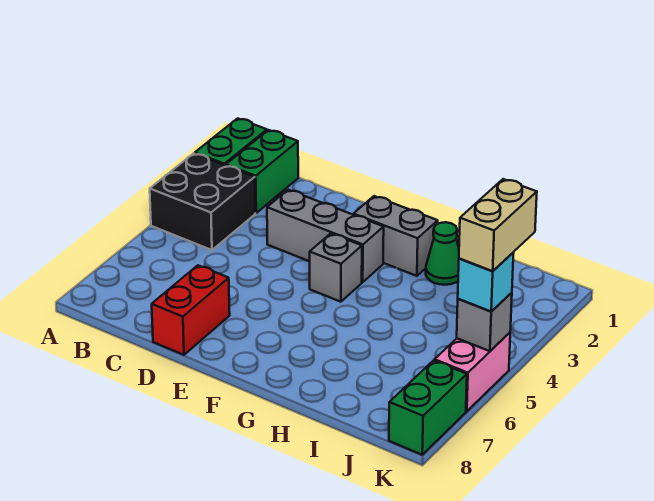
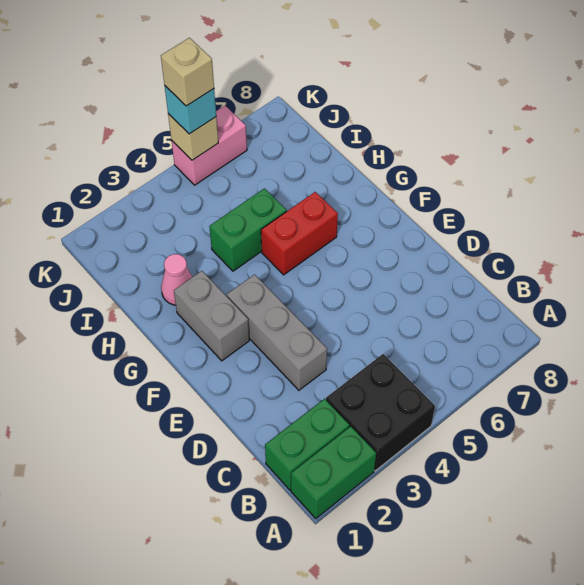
red 1x2 brick [152,265,230,355] -> red 1x2 brick moved to [261,192,338,275]
grey 1x1 brick [310,233,362,302] -> none
green 1x1 cone [426,222,459,285] -> pink 1x1 cone [161,254,192,305]
tan 1x2 brick [459,179,537,271] -> tan 1x1 brick [161,38,214,106]
grey 1x1 brick [457,293,512,351] -> tan 1x1 brick [168,114,218,160]
green 1x2 brick [389,360,467,455] -> green 1x2 brick moved to [209,188,287,271]

